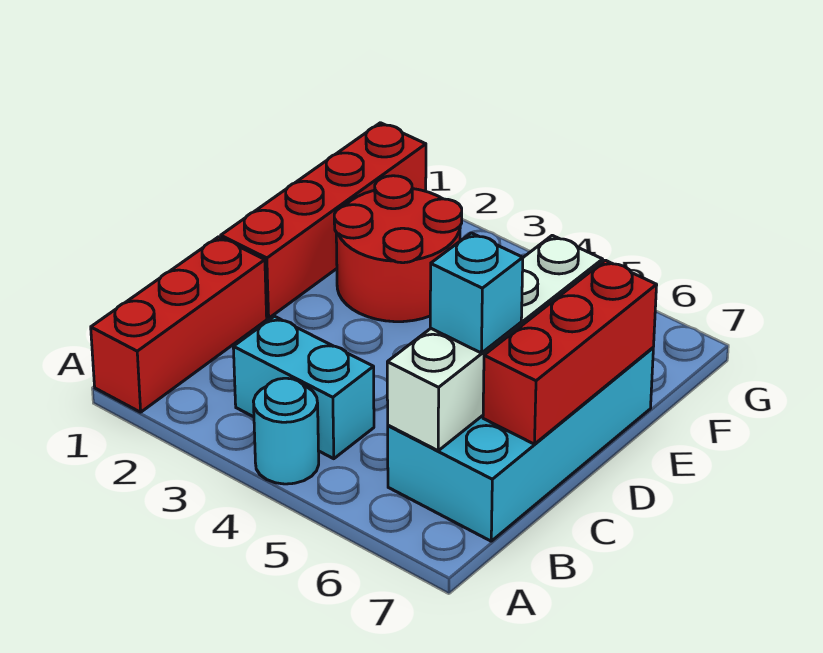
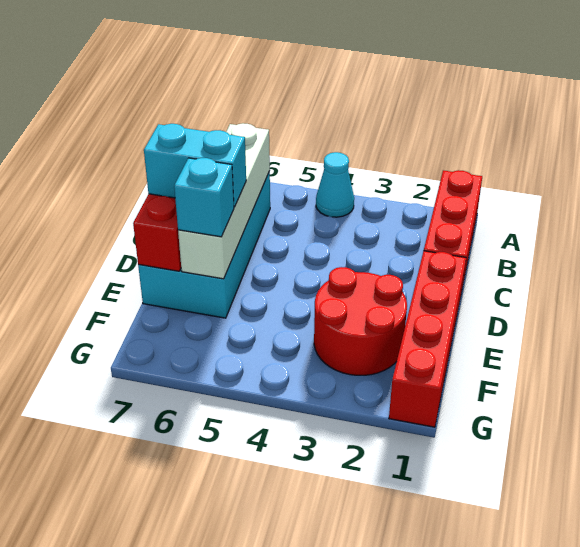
cyan 1x1 round brick [253,378,319,484] -> cyan 1x1 cone [316,152,354,217]
cyan 1x2 brick [233,316,374,459] -> cyan 1x2 brick moved to [144,124,246,207]
cyan 1x1 brick [430,233,523,353] -> cyan 1x1 brick moved to [174,158,234,237]

